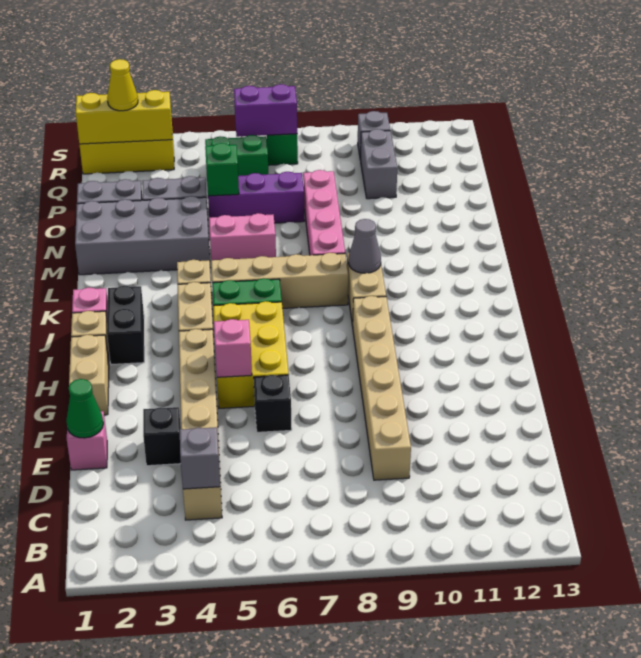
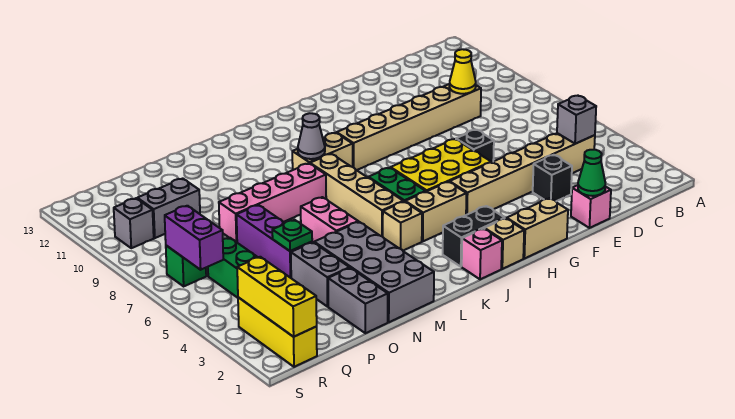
pink 1x1 brick [214,319,252,377] -> none
green 1x1 brick [205,143,239,196] -> green 1x1 plate [272,220,312,251]
yellow 1x1 cone [107,59,138,111] -> yellow 1x1 cone moved to [449,49,476,94]

